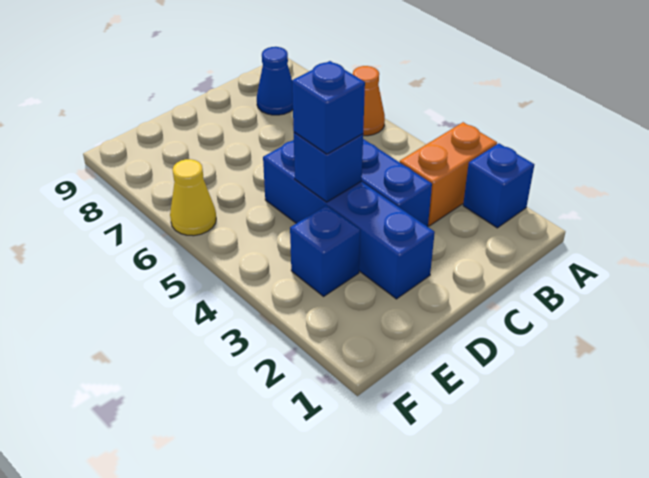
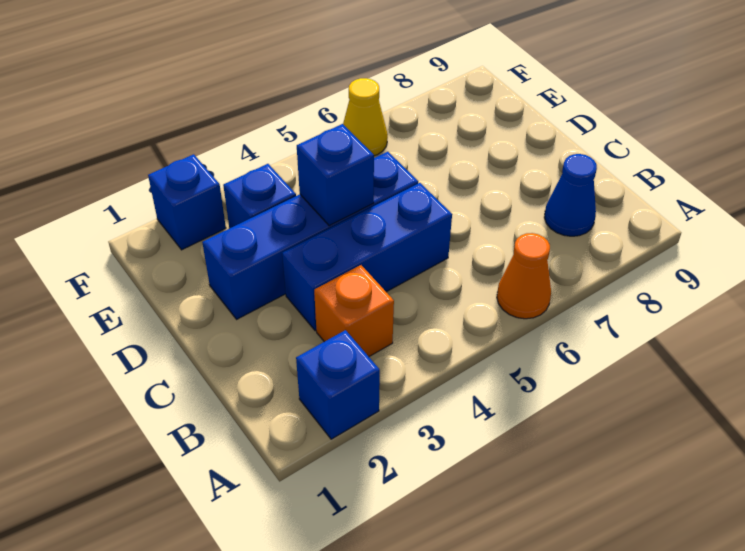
orange 1x2 brick [400,122,497,226] -> orange 1x1 brick [314,265,394,356]
blue 1x1 brick [292,61,365,154] -> blue 1x1 brick moved to [148,154,226,250]

